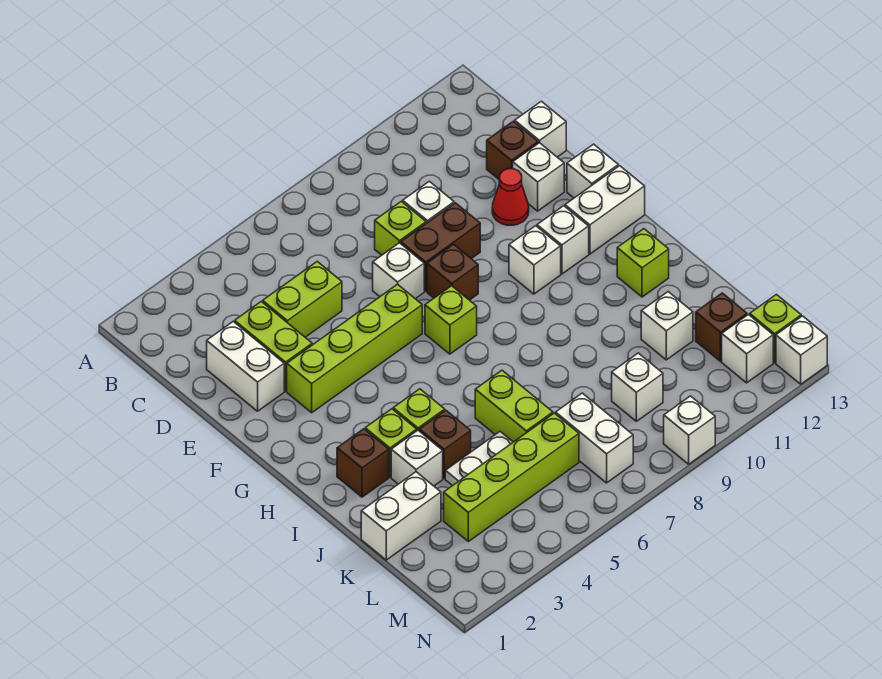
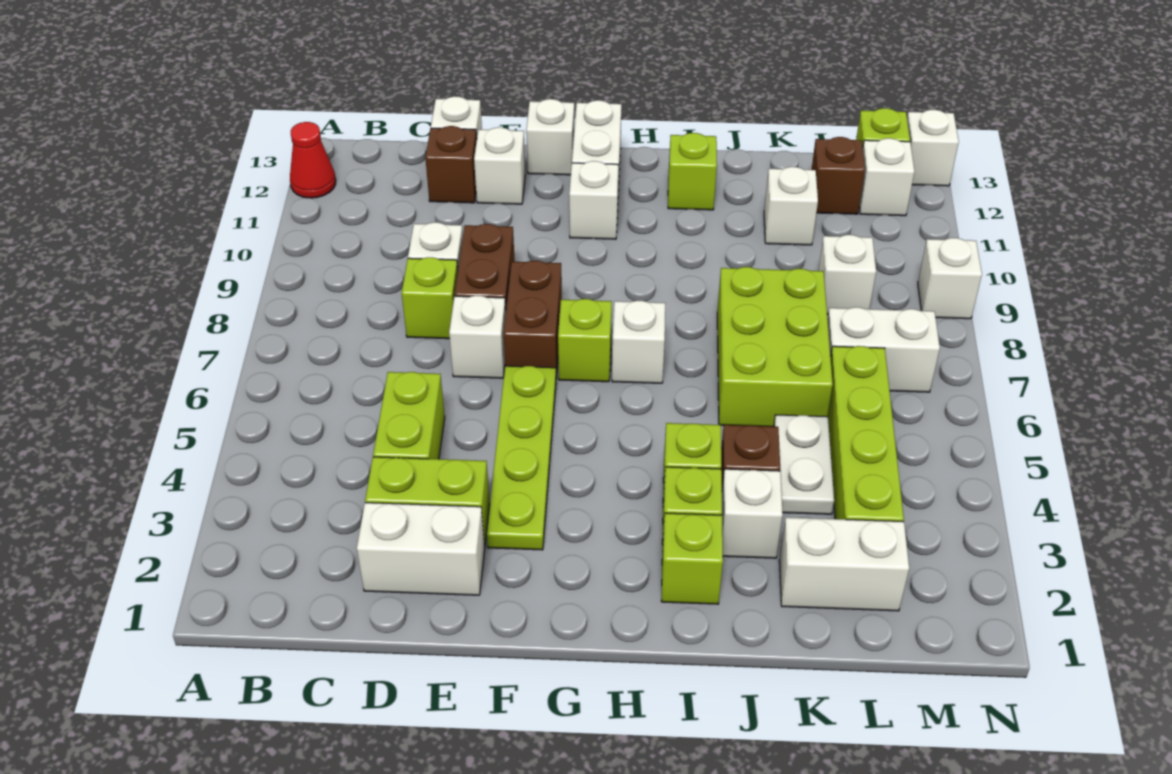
red 1x1 cone [492,169,529,225] -> red 1x1 cone moved to [290,122,336,198]
lime 1x4 brick [287,284,422,413] -> lime 1x4 plate [487,366,556,550]
brown 1x1 brick [427,244,478,300] -> brown 1x2 brick [504,261,562,377]
white 1x1 brick [509,226,561,294] -> white 1x1 brick moved to [612,301,665,383]
brown 1x1 brick [337,429,389,497] -> lime 1x1 brick [661,513,723,604]
lime 1x2 brick [475,370,553,442] -> lime 2x3 brick [717,267,833,427]
white 1x2 brick [361,472,441,560] -> white 1x2 brick turned to [779,517,909,611]

